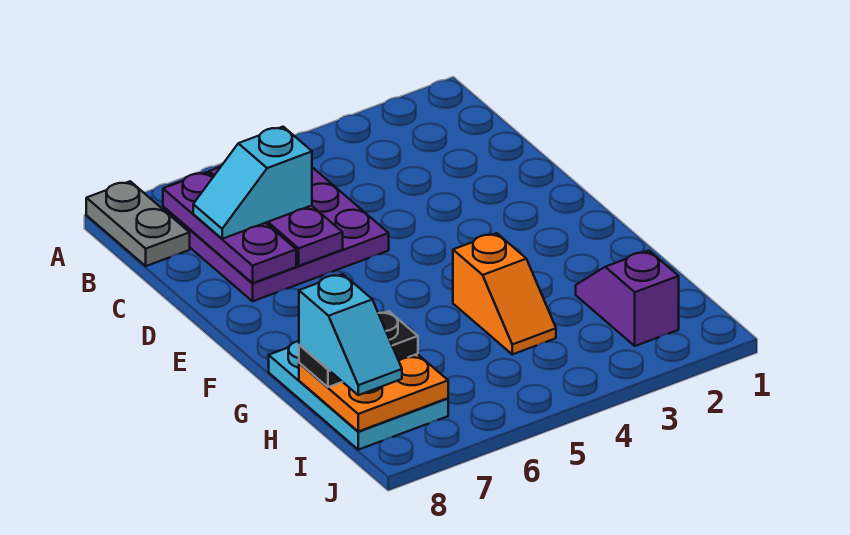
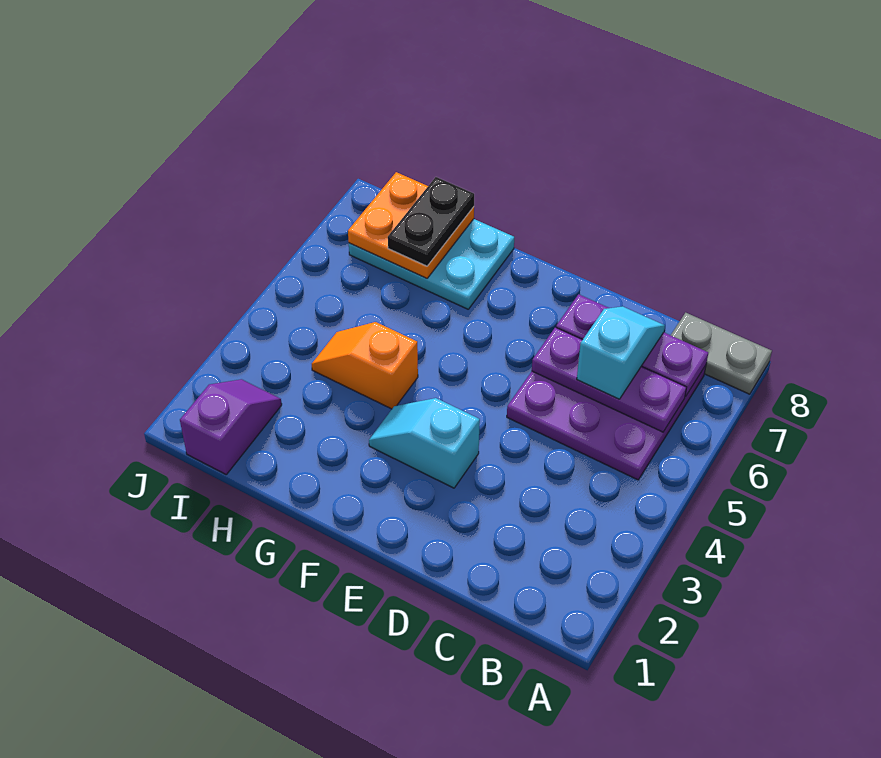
purple 1x2 slope [576,251,679,346] -> purple 1x2 slope turned to [180,379,282,474]
cyan 1x2 slope [299,274,402,395] -> cyan 1x2 slope moved to [369,398,480,488]

